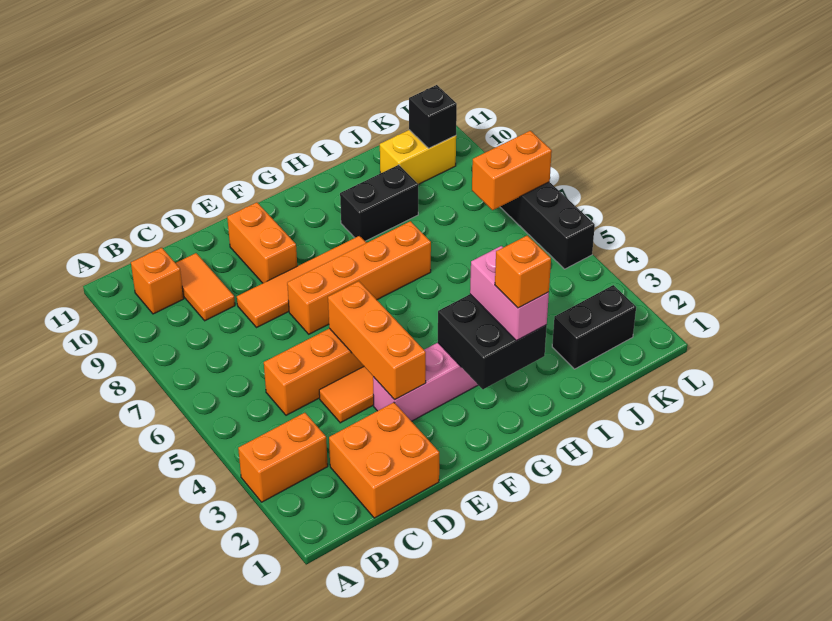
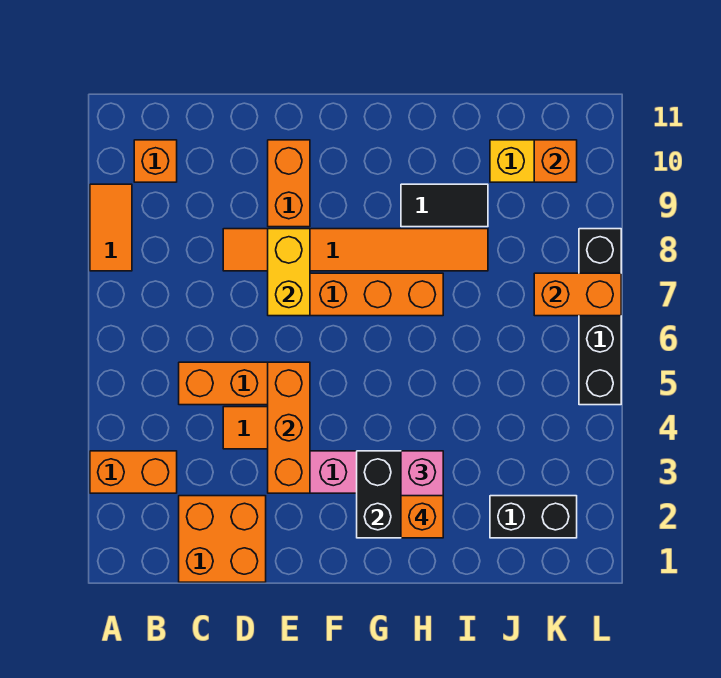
orange 1x2 tile [176,253,235,321] -> orange 1x2 tile moved to [90,184,132,271]
orange 1x4 tile [237,236,366,327] -> orange 1x6 tile [223,229,488,271]
none -> yellow 1x2 brick [268,229,310,316]
black 1x2 brick [340,165,418,241] -> black 1x2 tile [401,184,488,227]
black 1x1 brick [409,85,457,148] -> orange 1x1 brick [534,140,577,182]

